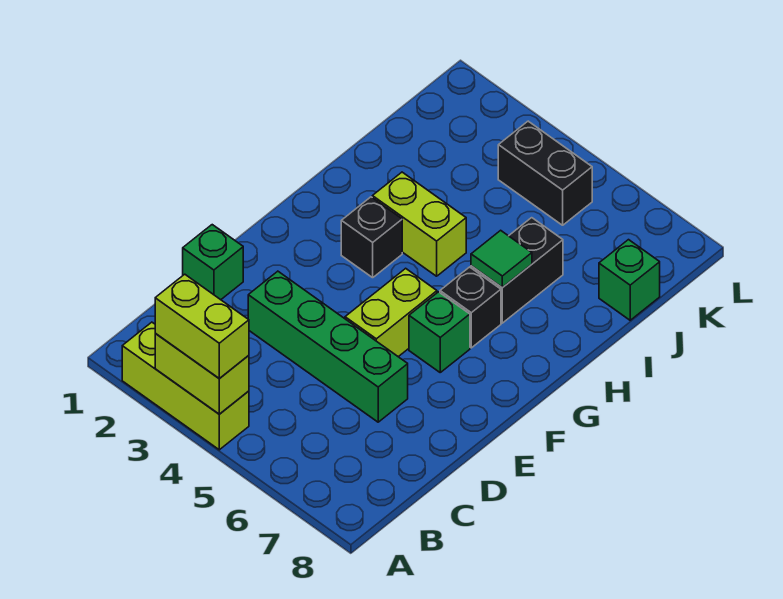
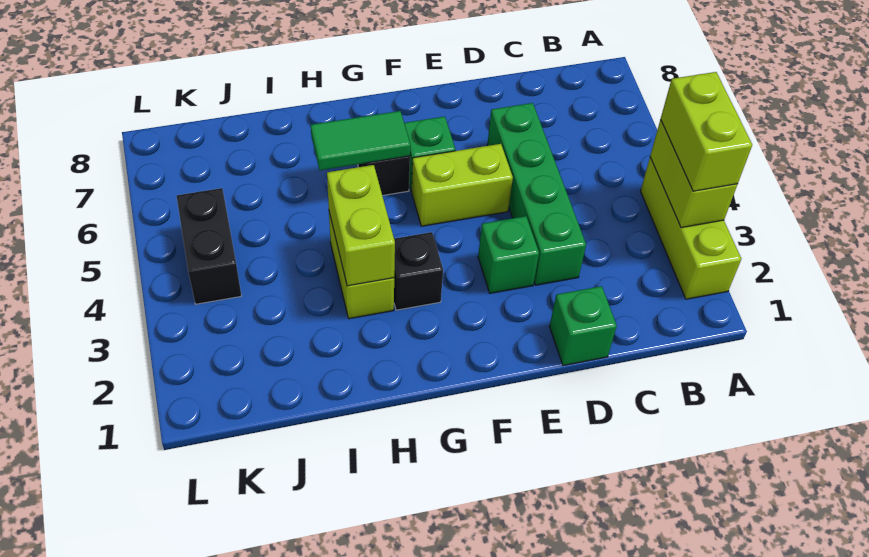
none -> lime 1x2 brick [327,165,395,286]
black 1x2 brick [471,218,563,323] -> none
green 1x1 tile [471,230,532,288] -> green 1x2 tile [311,111,410,170]
green 1x1 brick [599,240,660,320] -> green 1x1 brick moved to [478,216,539,293]

